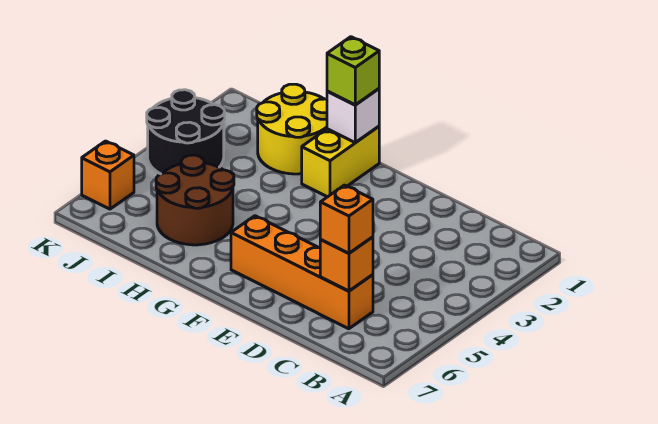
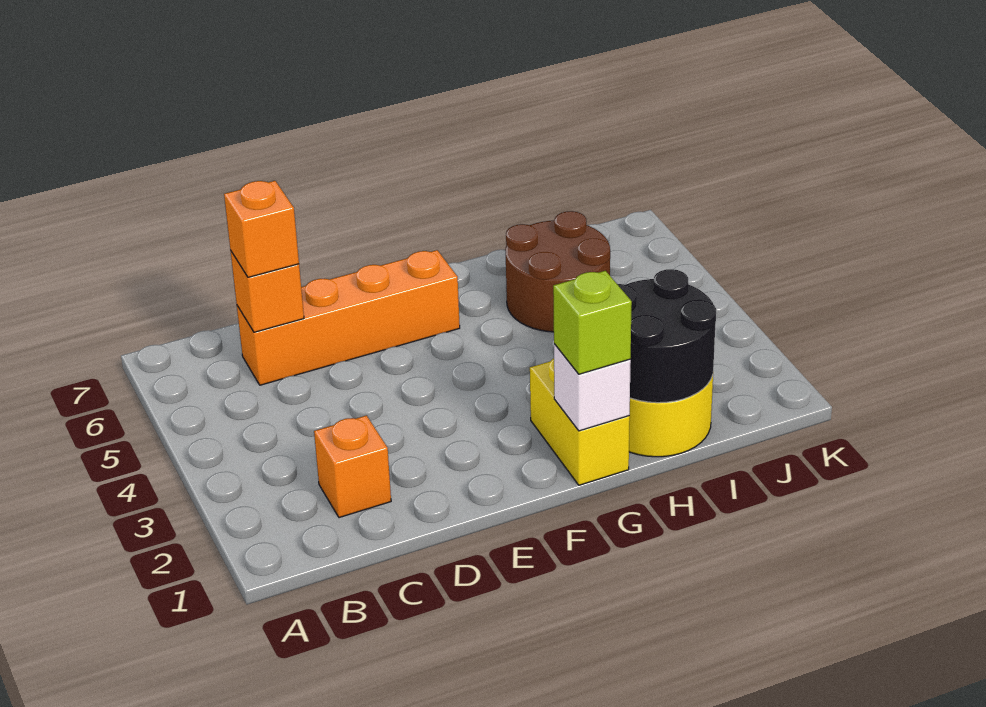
black 2x2 round brick [147,90,225,174] -> black 2x2 round brick moved to [617,269,716,403]
orange 1x1 brick [82,141,134,209] -> orange 1x1 brick moved to [314,415,391,518]

